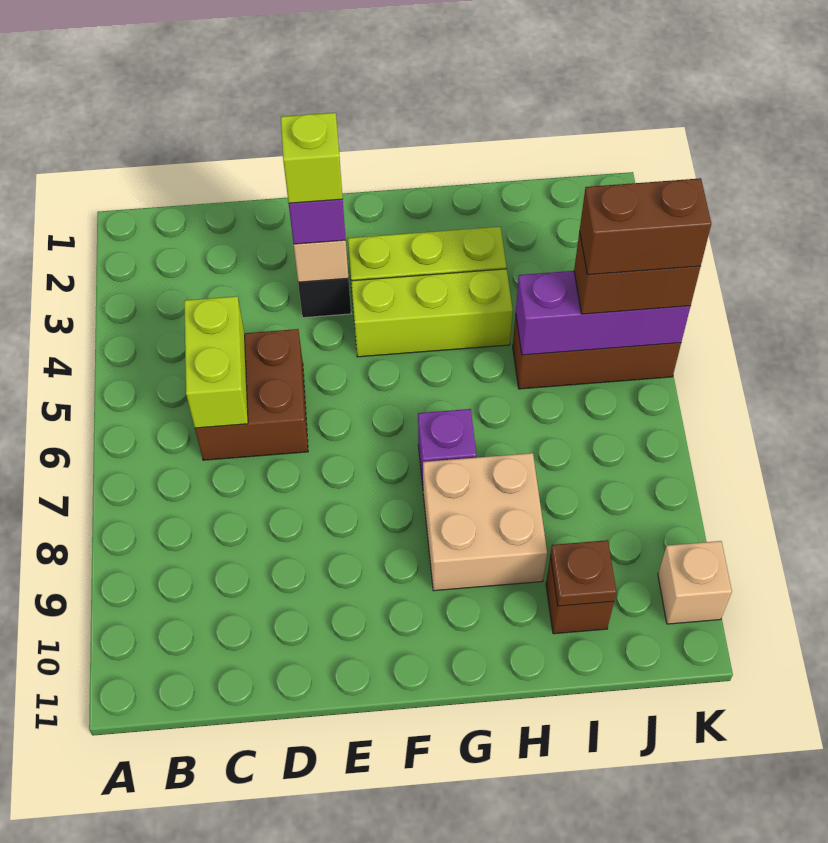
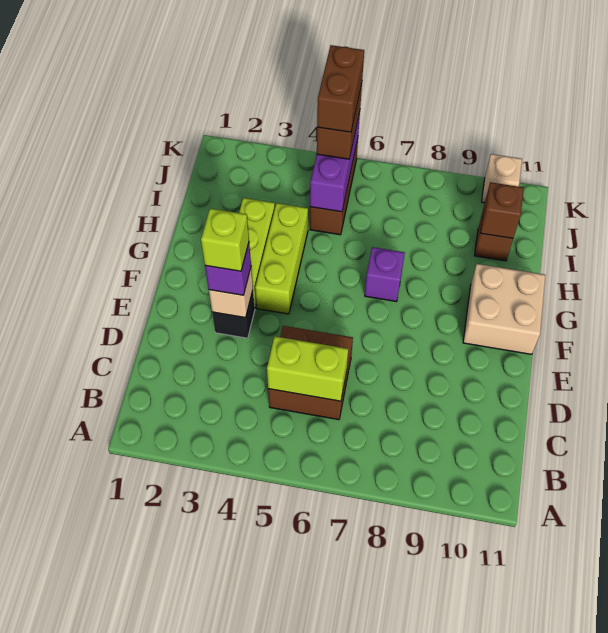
tan 2x2 brick [423,453,547,591] -> tan 2x2 brick moved to [463,264,545,354]
brown 1x1 plate [550,540,616,606] -> brown 1x1 brick [480,182,524,238]

